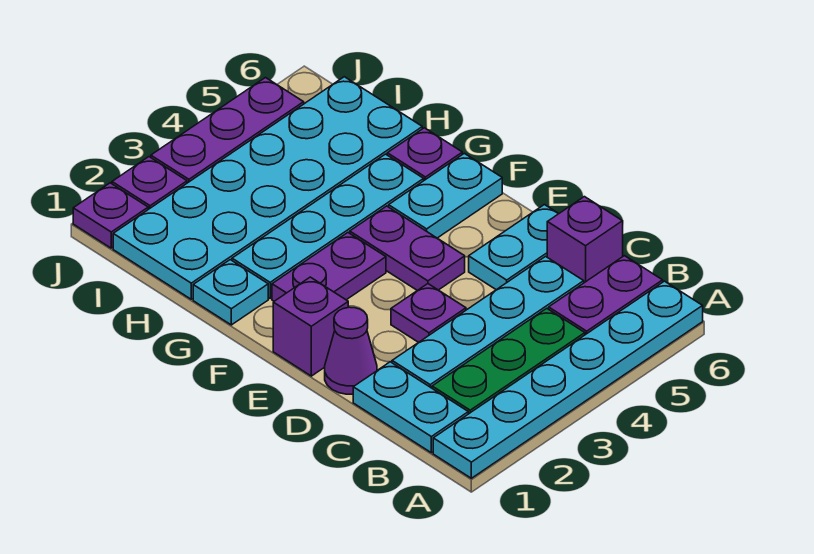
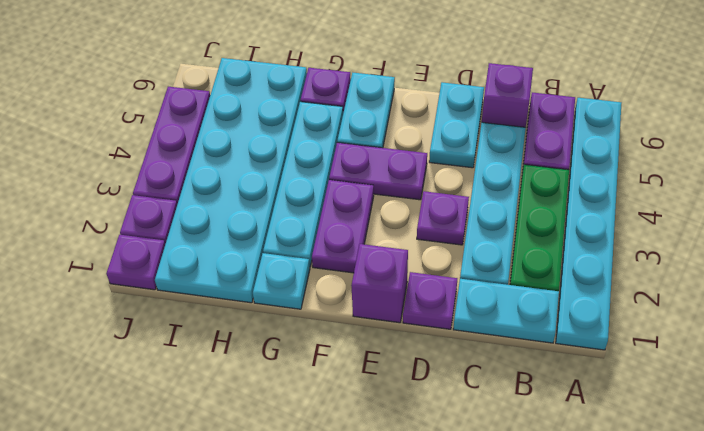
purple 1x1 cone [325,307,377,394] -> purple 1x1 plate [403,272,457,329]

